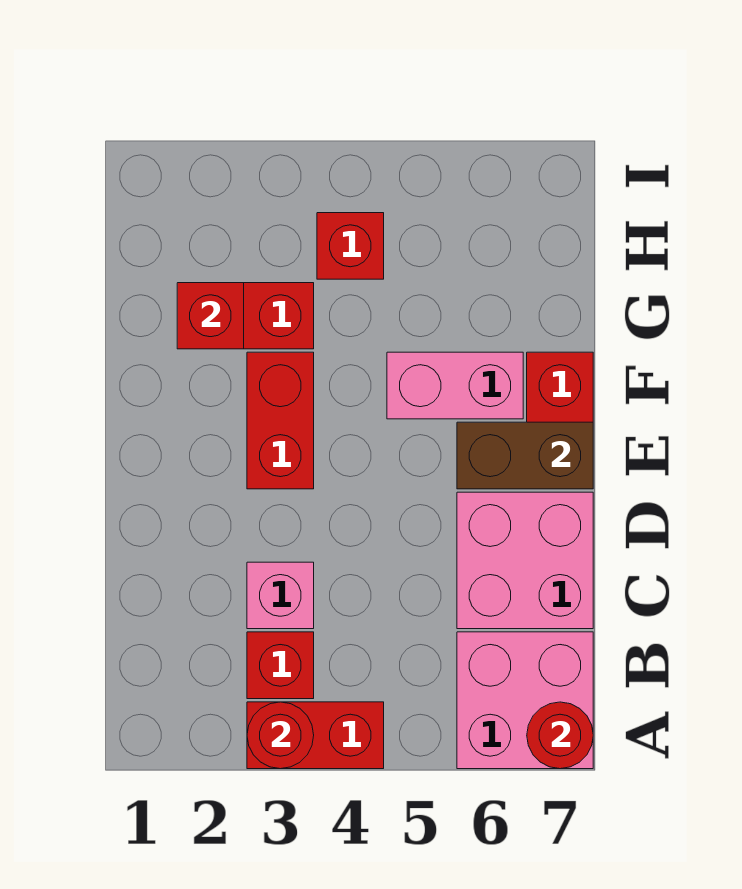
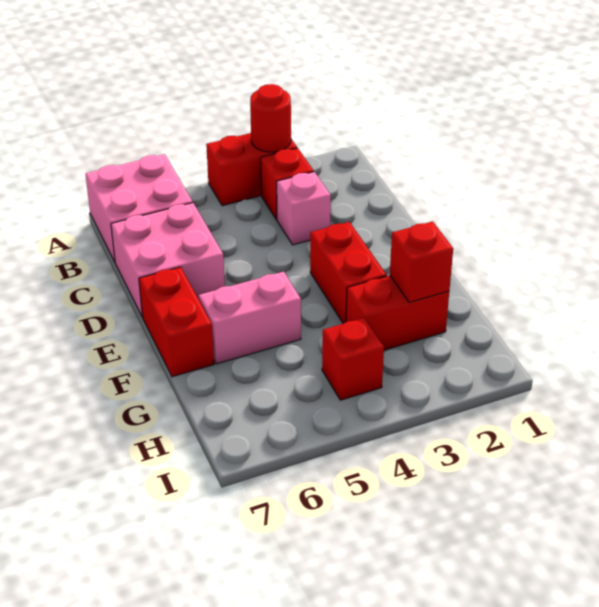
red 1x1 round brick [527,702,593,769] -> none
brown 1x2 brick [457,422,593,489] -> none

